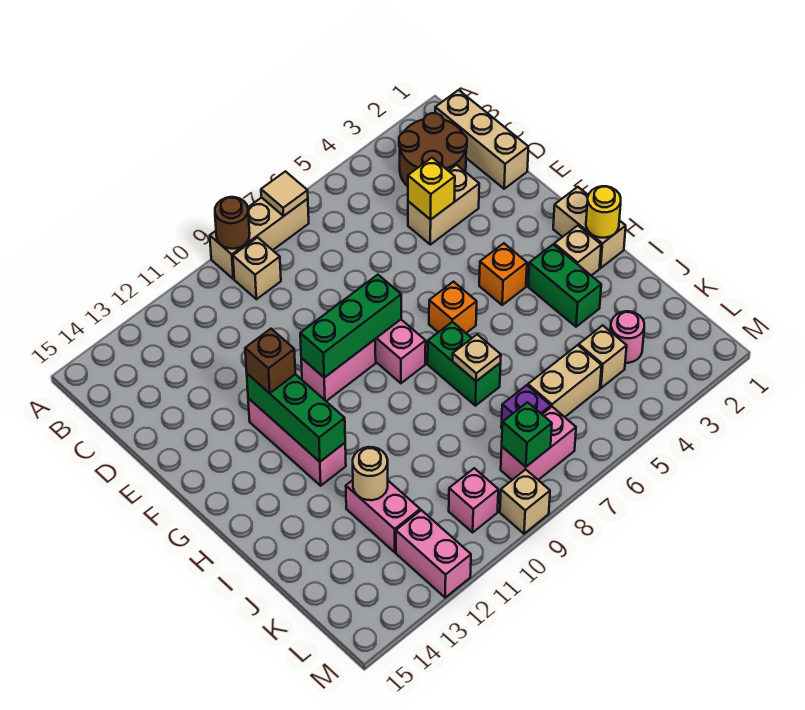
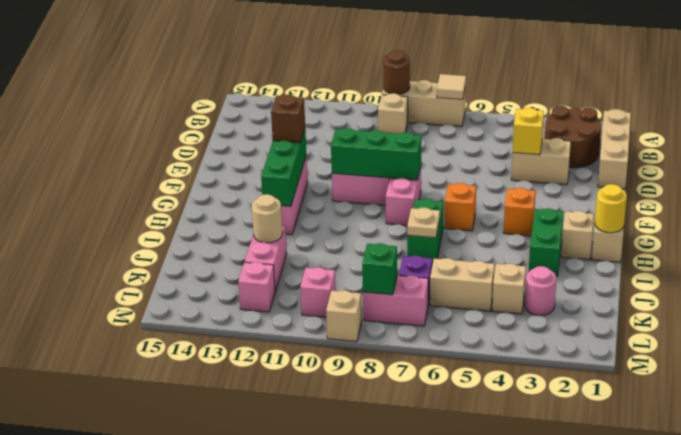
pink 1x2 brick [396,510,471,598] -> pink 1x1 brick [238,262,275,312]

